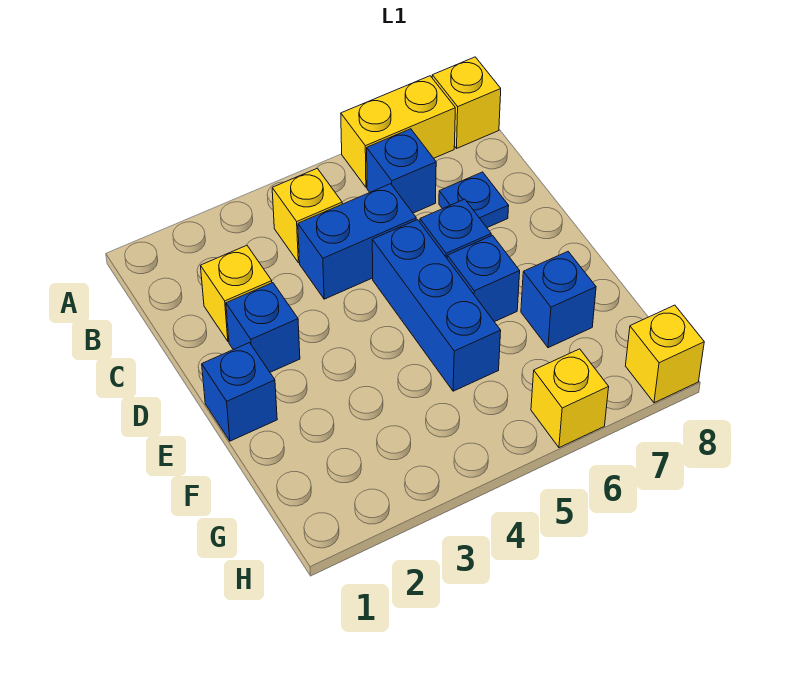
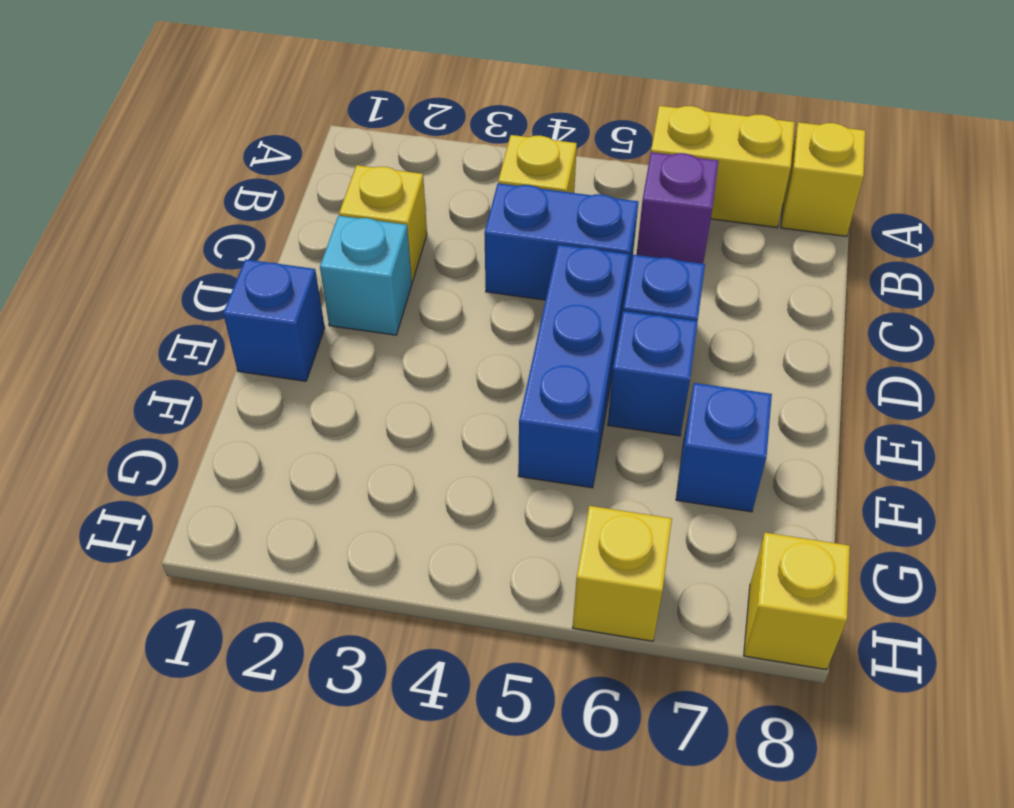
blue 1x1 brick [367,129,436,213] -> purple 1x1 brick [637,152,719,264]
blue 1x1 plate [439,172,509,228] -> none
blue 1x1 brick [226,283,300,372] -> cyan 1x1 brick [320,216,412,335]

